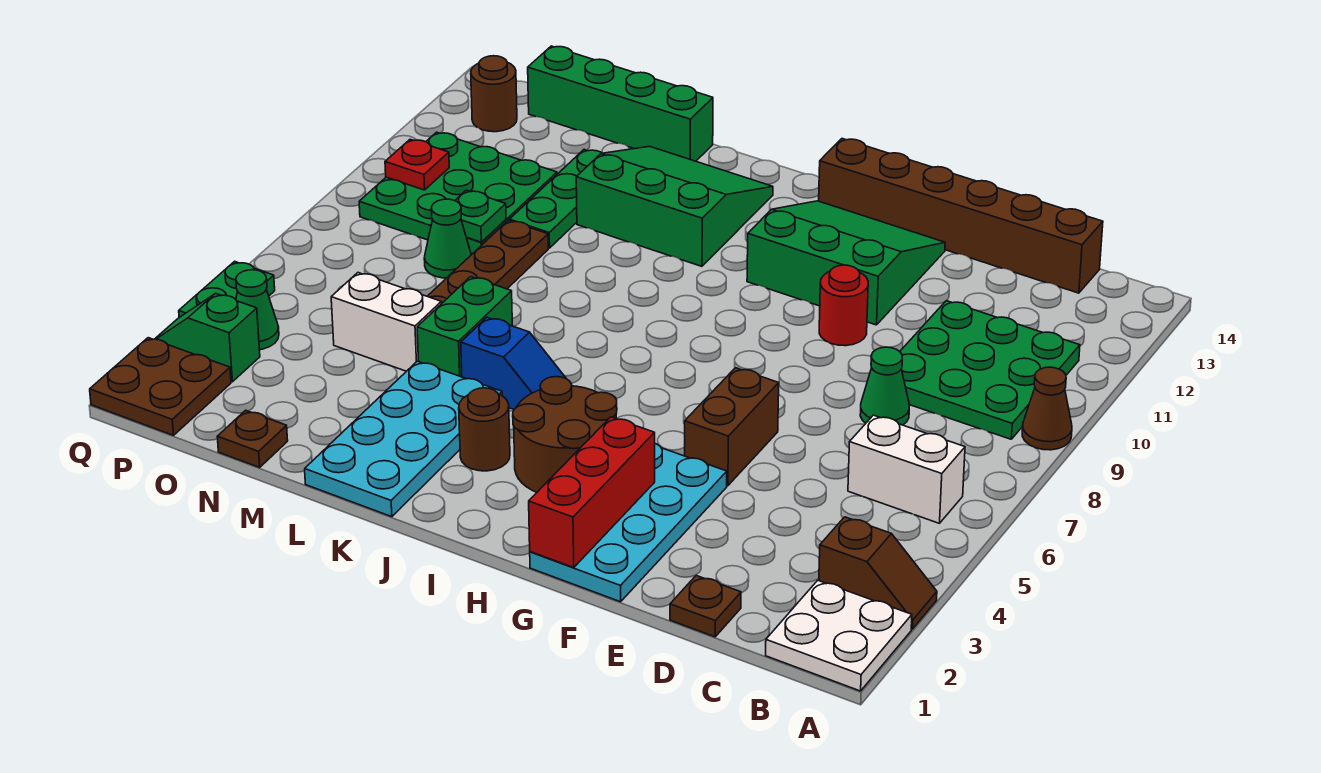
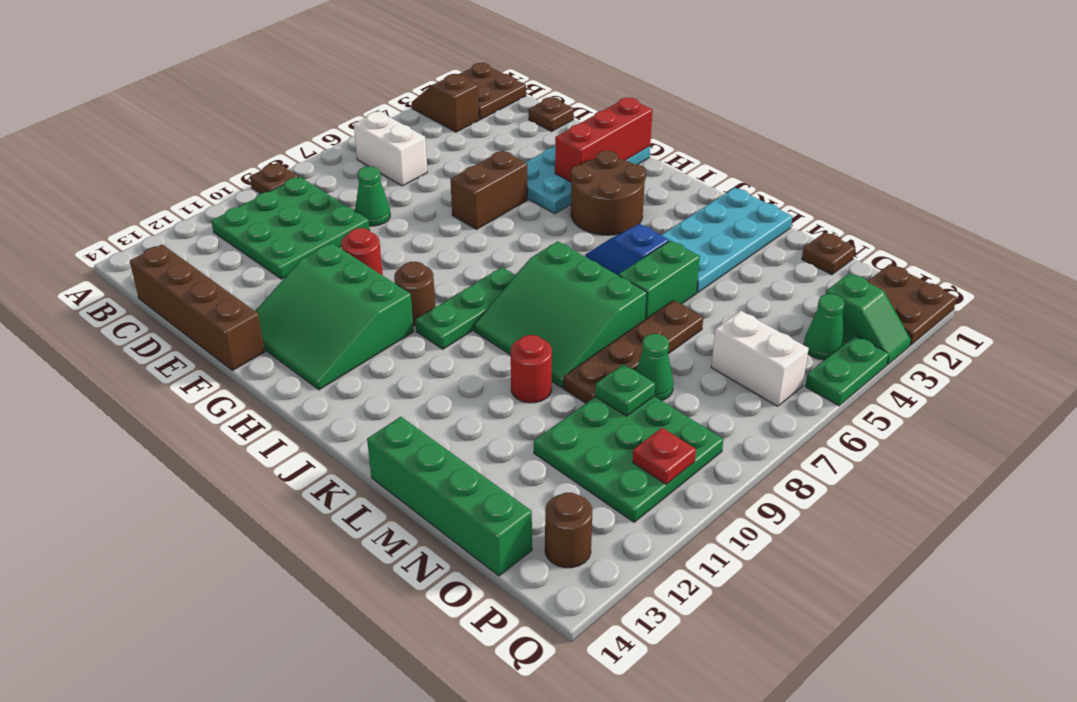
white 2x2 plate [766,580,912,691] -> brown 2x2 plate [460,63,526,119]
brown 1x1 cone [1022,367,1072,450] -> brown 1x1 plate [250,163,298,194]
brown 1x6 brick [819,139,1103,293] -> brown 1x4 brick [130,244,265,371]
brown 1x1 round brick [459,388,510,471] -> brown 1x1 round brick moved to [394,262,435,326]
green 3x3 slope [576,146,773,266] -> green 3x3 slope moved to [474,241,647,388]
none -> red 1x1 round brick [511,335,552,403]
white 1x2 brick [331,273,441,371] -> white 1x2 brick moved to [711,311,809,406]
green 1x3 plate [509,150,602,248] -> green 1x3 plate moved to [416,267,516,349]

